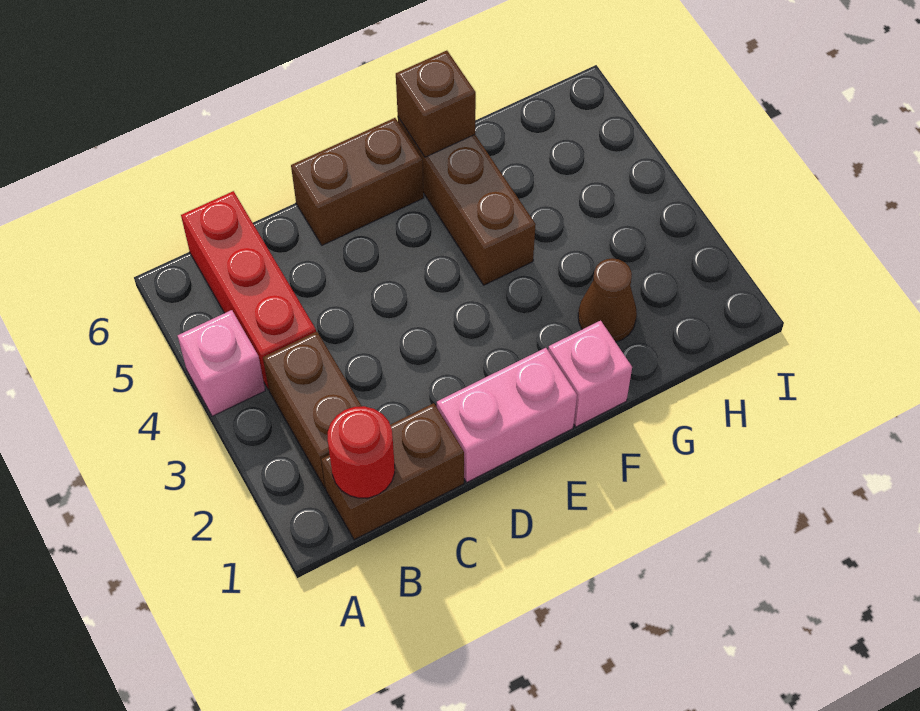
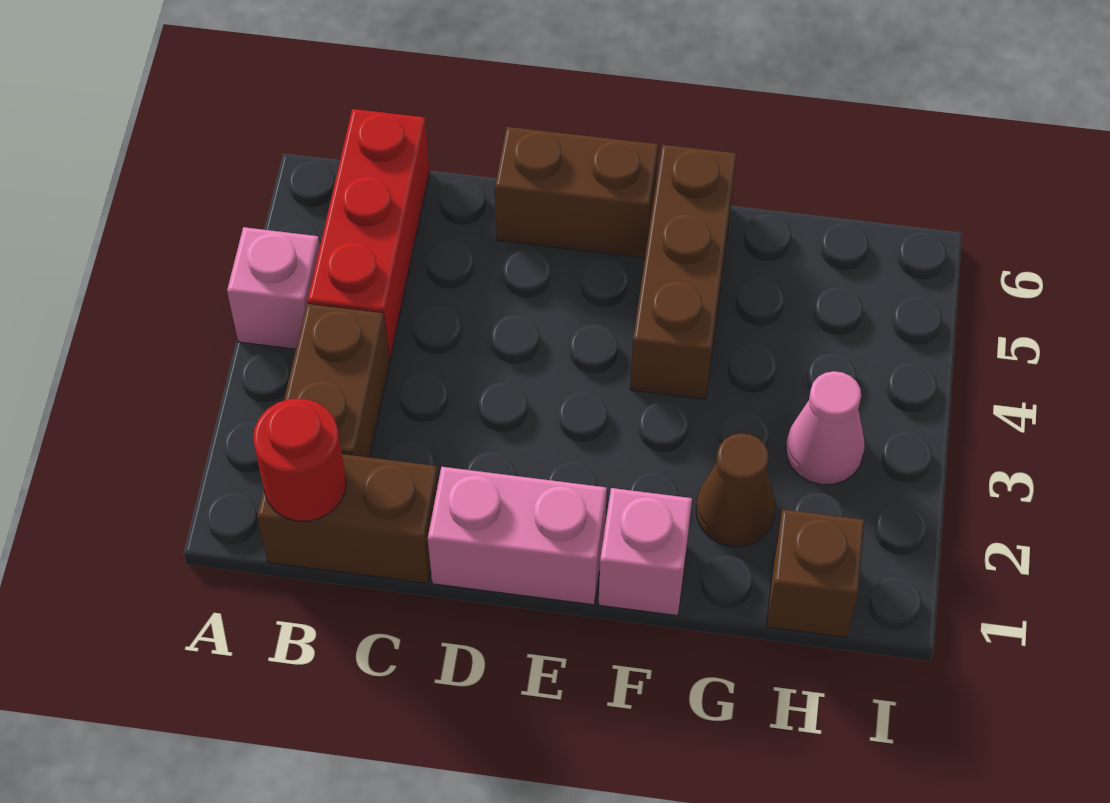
brown 1x1 brick [396,51,476,157] -> brown 1x1 brick moved to [766,510,864,638]
none -> pink 1x1 cone [786,371,865,485]

